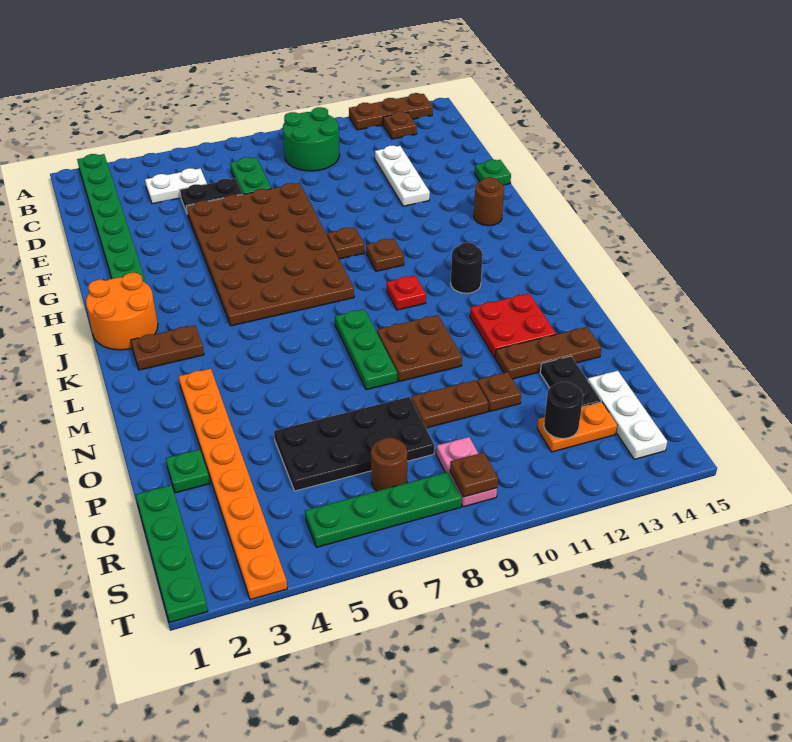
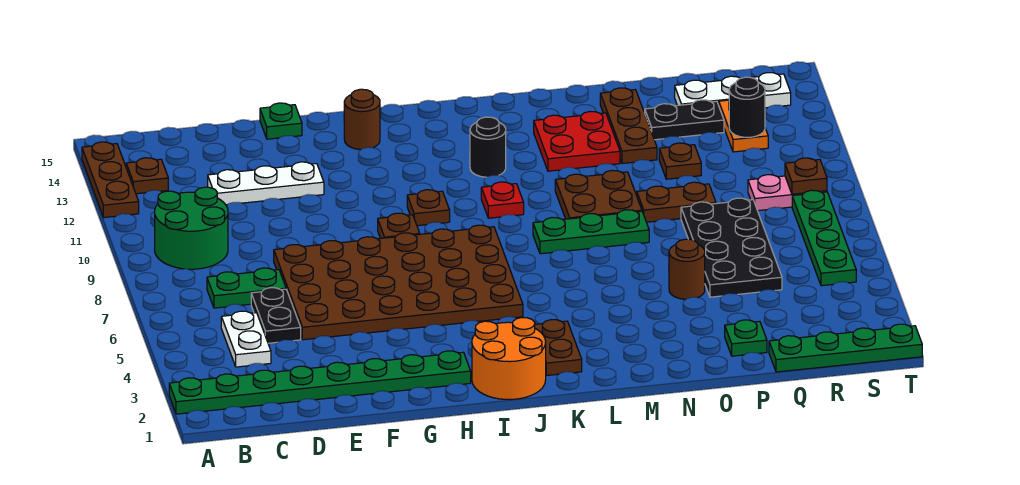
orange 1x8 plate [178,369,287,600] -> none
brown 1x2 plate [411,380,488,428] -> brown 1x2 plate turned to [637,182,716,222]
brown 1x1 round brick [371,438,407,491] -> brown 1x1 round brick moved to [669,239,705,299]

